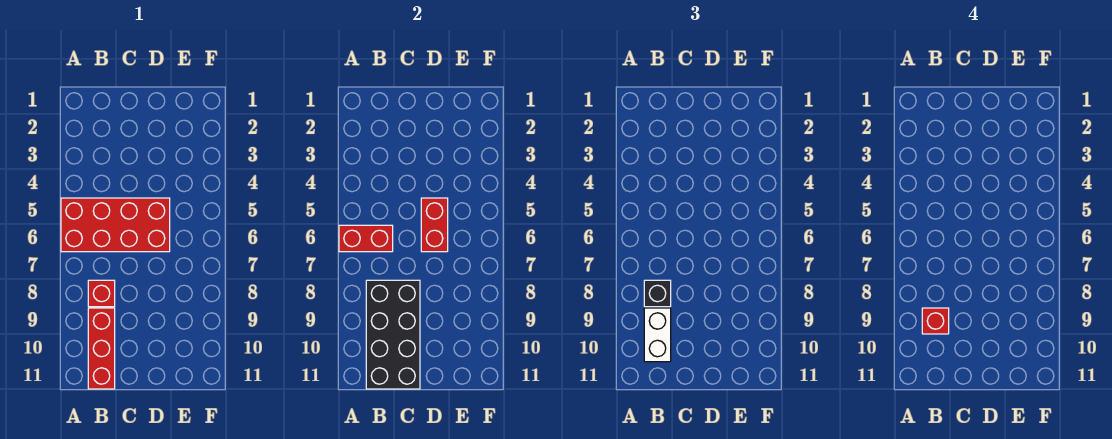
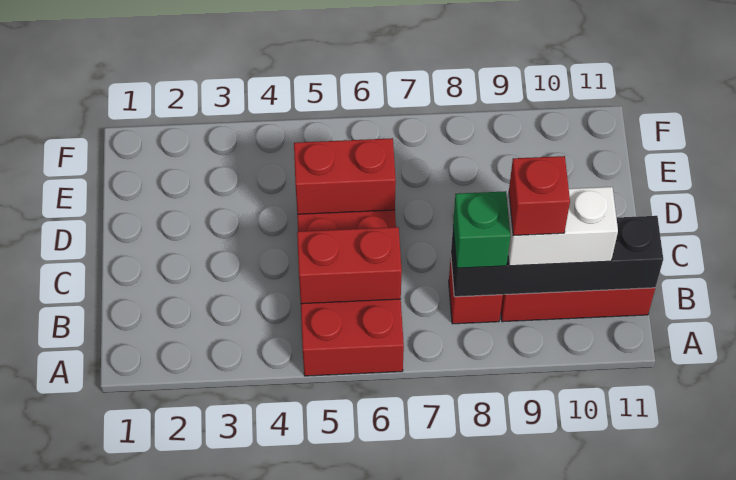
red 1x2 brick [339,225,393,252] -> red 1x2 brick turned to [297,227,402,304]
black 2x4 brick [366,280,420,389] -> black 1x4 brick [451,216,663,297]
black 1x1 brick [644,280,671,307] -> green 1x1 brick [453,191,510,268]

